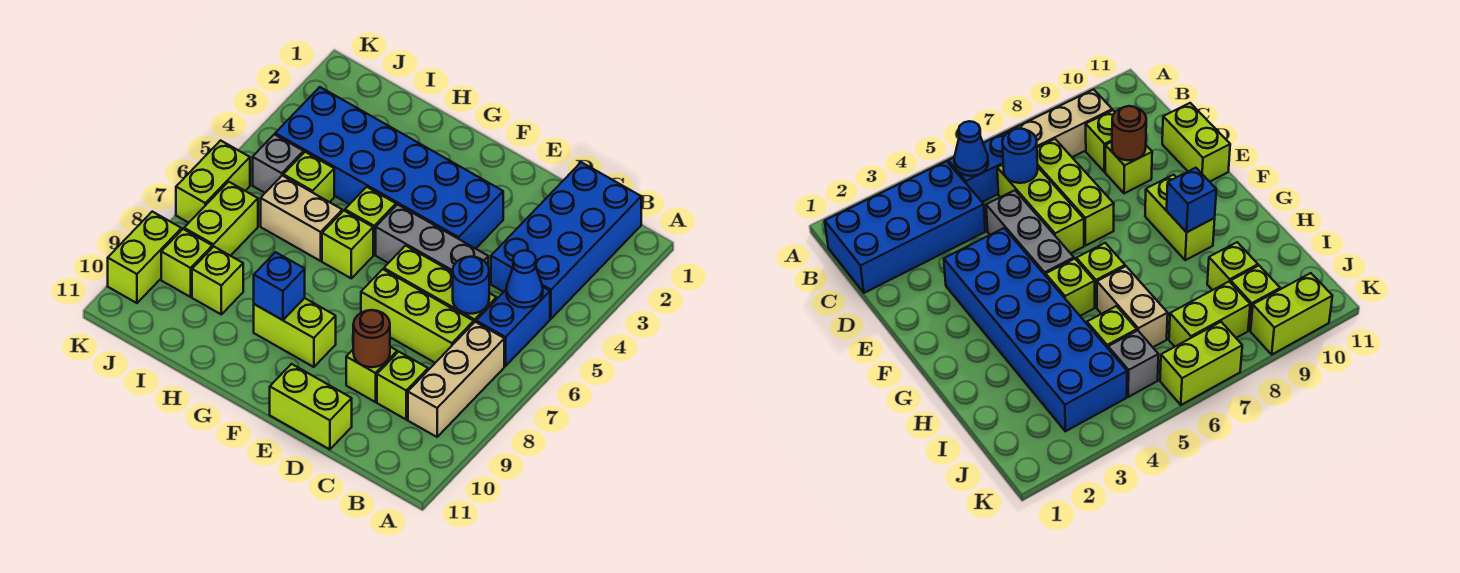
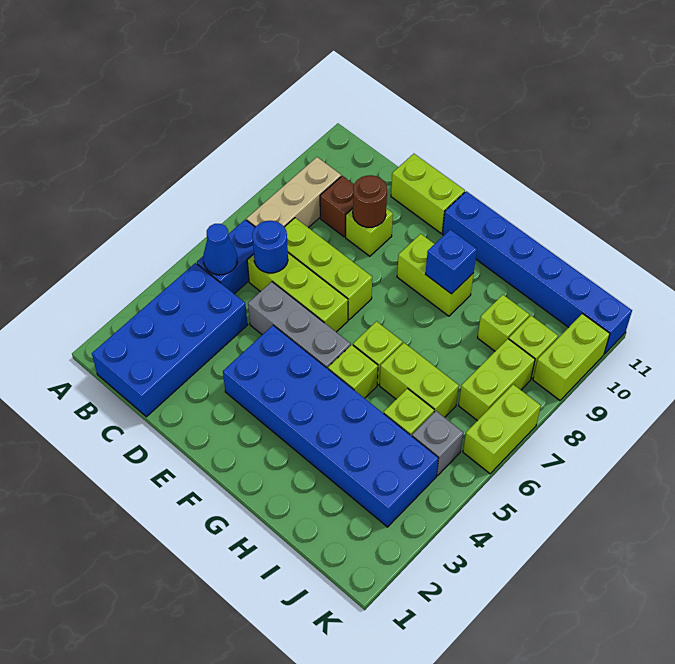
lime 1x1 brick [377,352,428,419] -> brown 1x1 brick [320,176,354,237]
none -> blue 1x6 brick [442,191,632,354]
tan 1x2 brick [261,176,342,261] -> lime 1x2 brick [380,343,459,417]

